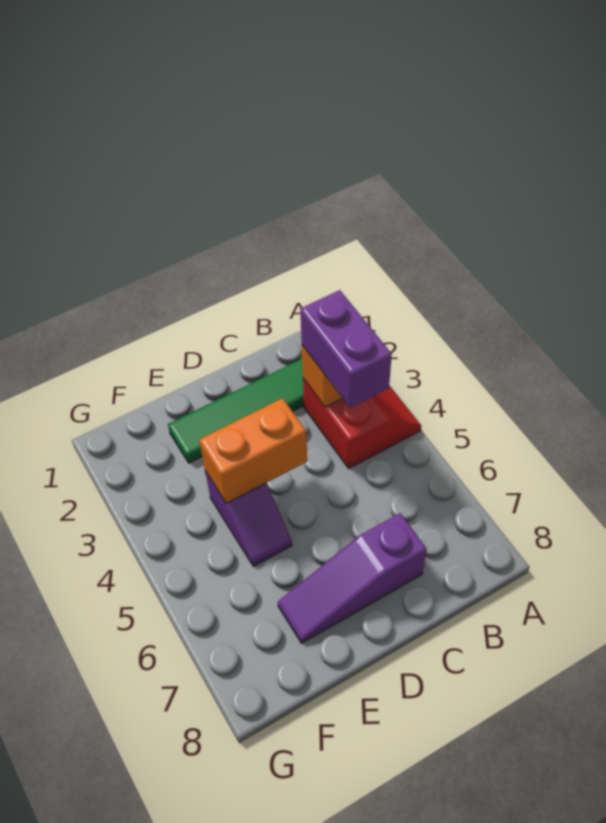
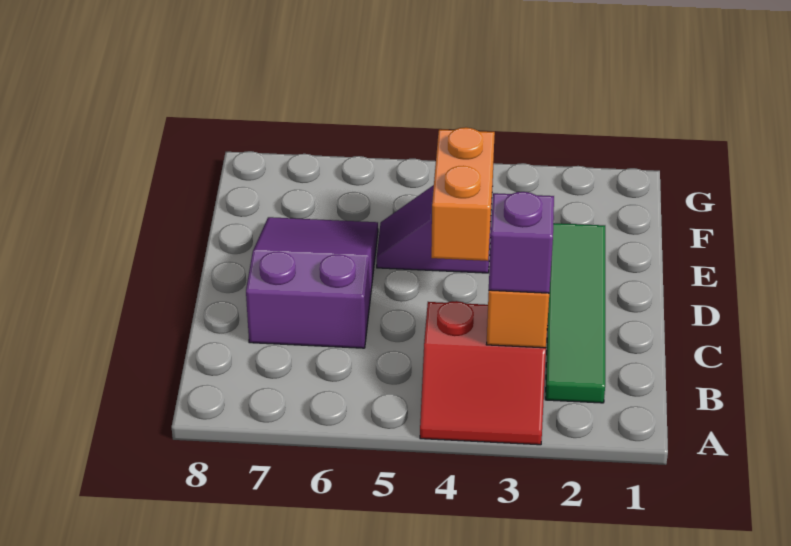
purple 1x2 brick [300,290,392,408] -> purple 1x1 brick [489,192,554,293]
purple 1x3 slope [278,513,427,643] -> purple 2x3 slope [246,217,378,348]

